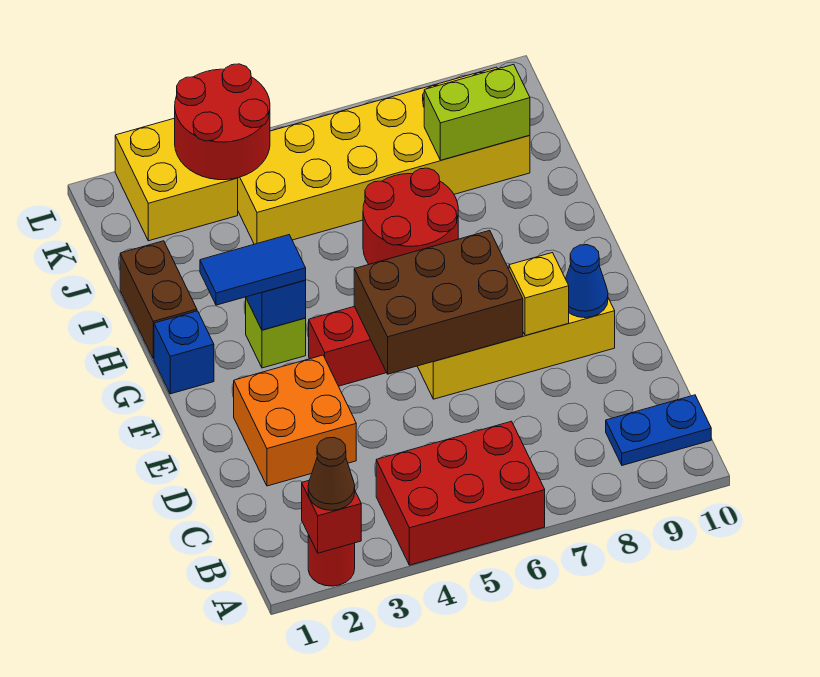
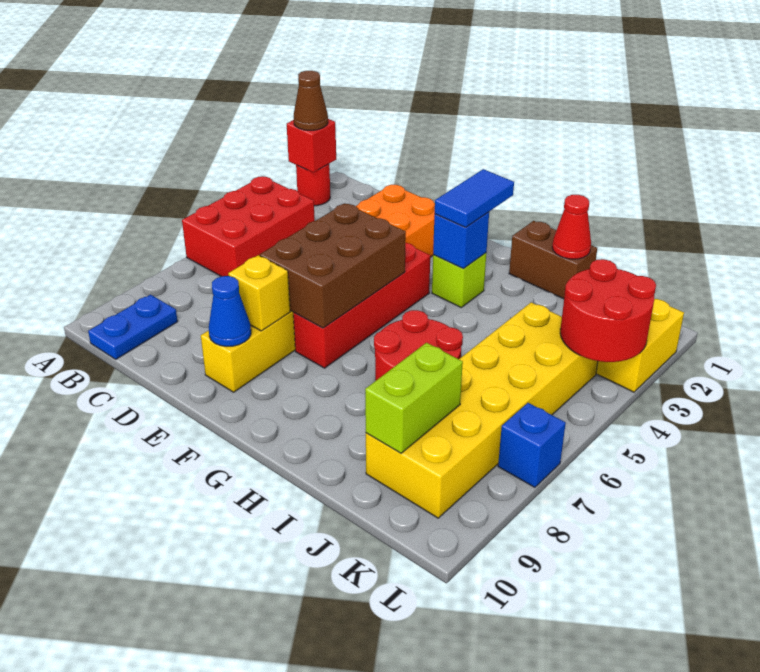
blue 1x1 brick [154,311,214,394] -> blue 1x1 brick moved to [498,403,566,487]
none -> red 1x1 cone [552,195,591,259]

